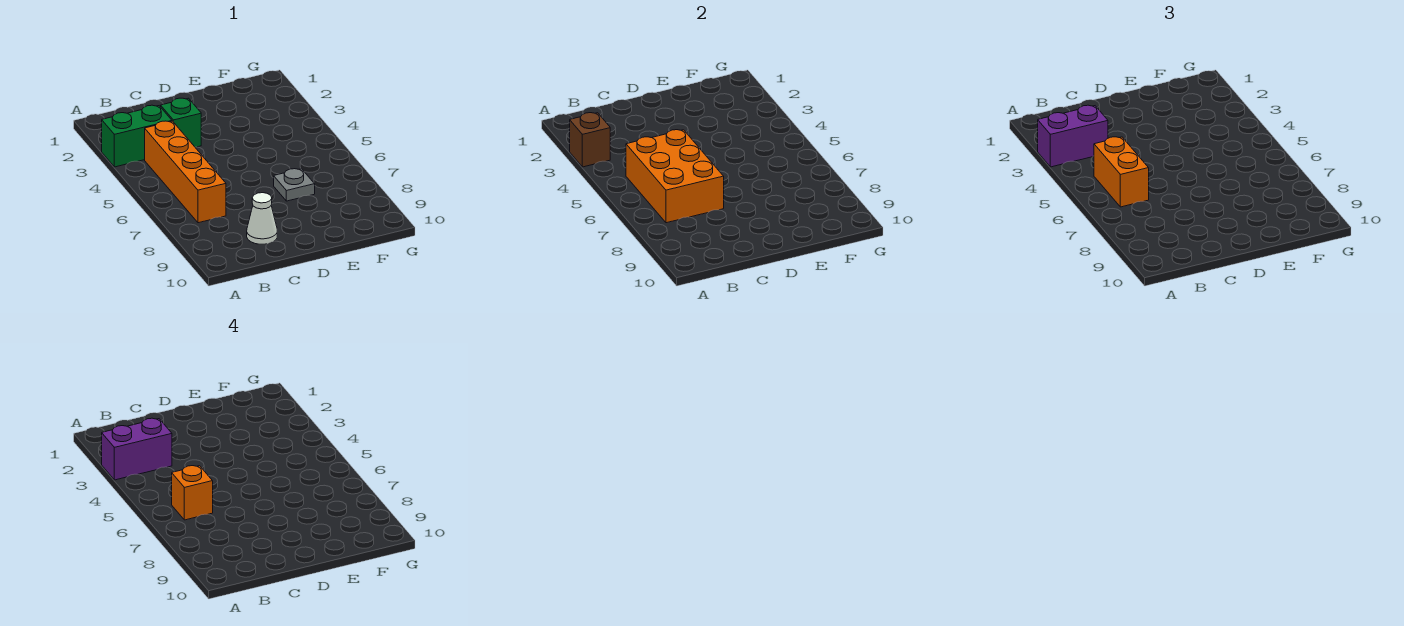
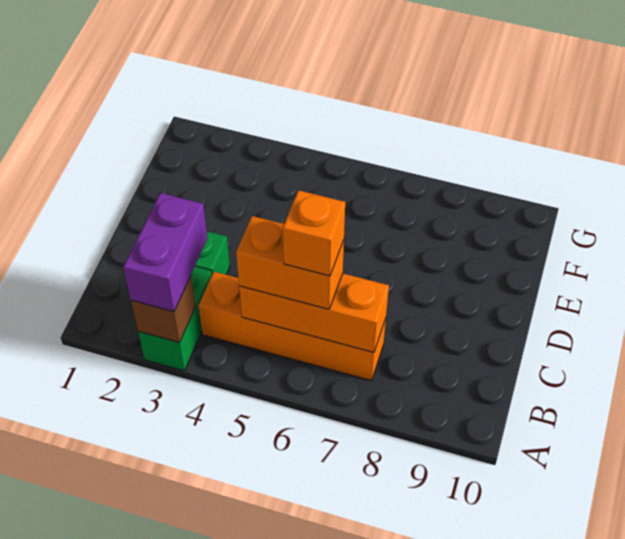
purple 1x2 brick [102,418,172,480] -> none
orange 2x3 brick [626,130,724,223] -> orange 1x3 brick [239,274,389,352]
white 1x1 cone [247,193,277,244] -> none
grey 1x1 plate [274,169,315,201] -> none

